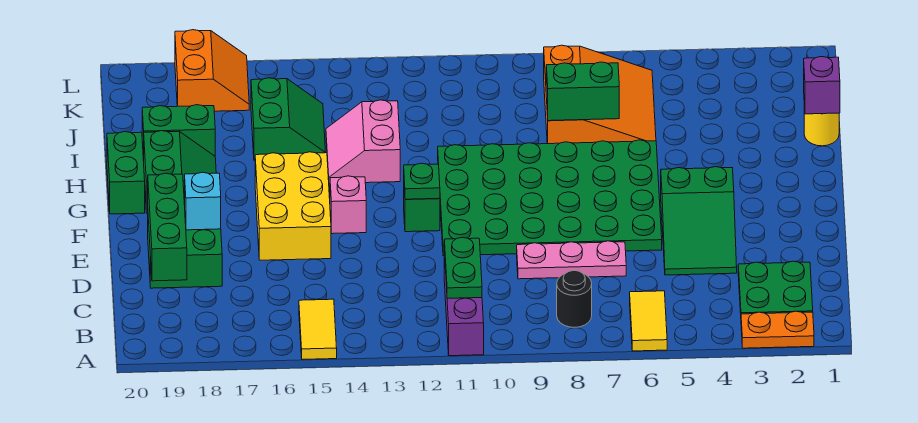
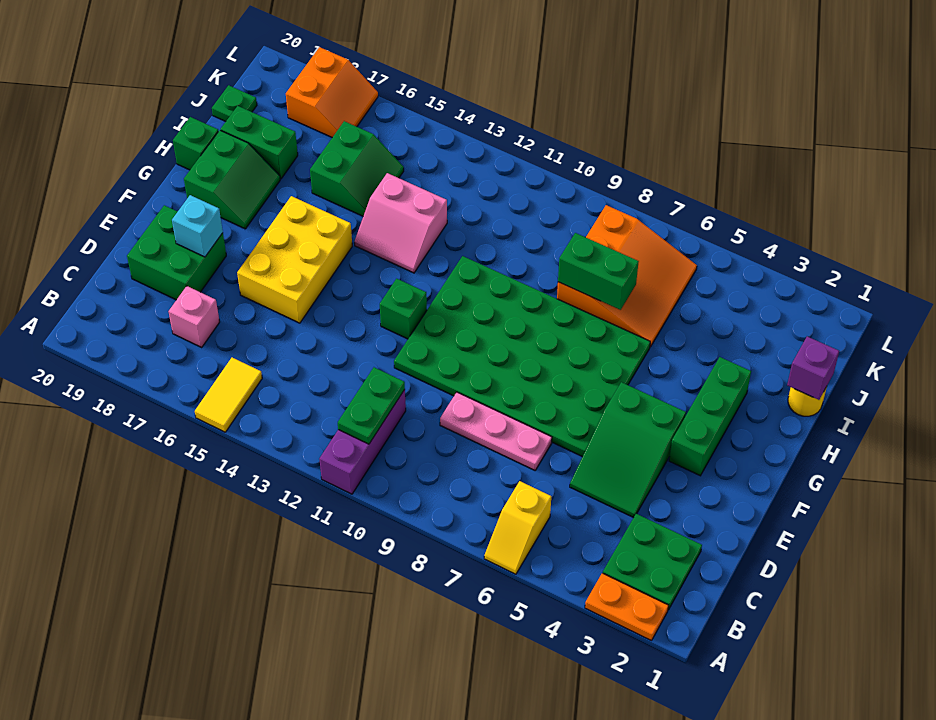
yellow 1x2 tile [630,291,667,351] -> yellow 1x2 slope [484,481,551,574]
black 1x1 round brick [557,270,592,327] -> none
green 1x3 brick [148,173,187,281] -> green 1x3 brick moved to [669,357,751,476]
green 1x1 plate [404,163,440,199] -> green 1x1 plate moved to [212,85,257,121]
pink 1x1 brick [330,176,366,234] -> pink 1x1 brick moved to [169,286,220,347]
green 1x2 brick [107,132,145,214] -> green 1x1 brick [173,117,218,170]
pink 2x2 slope [326,100,400,184] -> pink 2x2 slope turned to [354,173,447,273]

